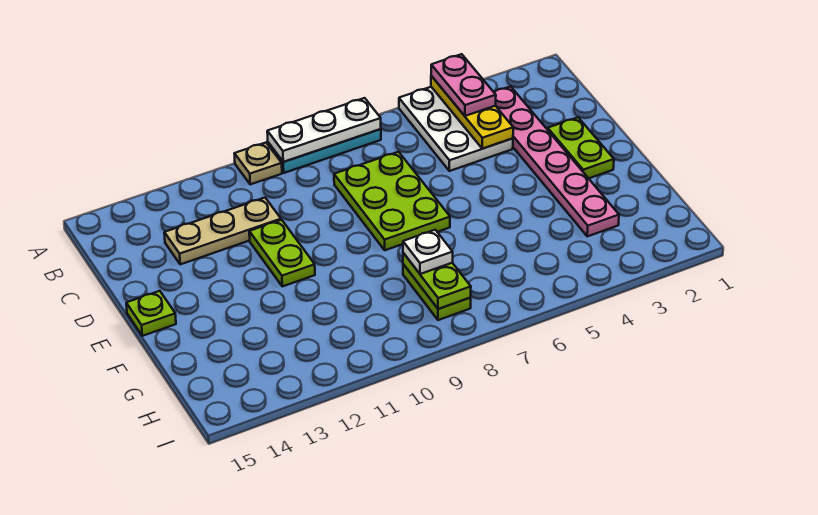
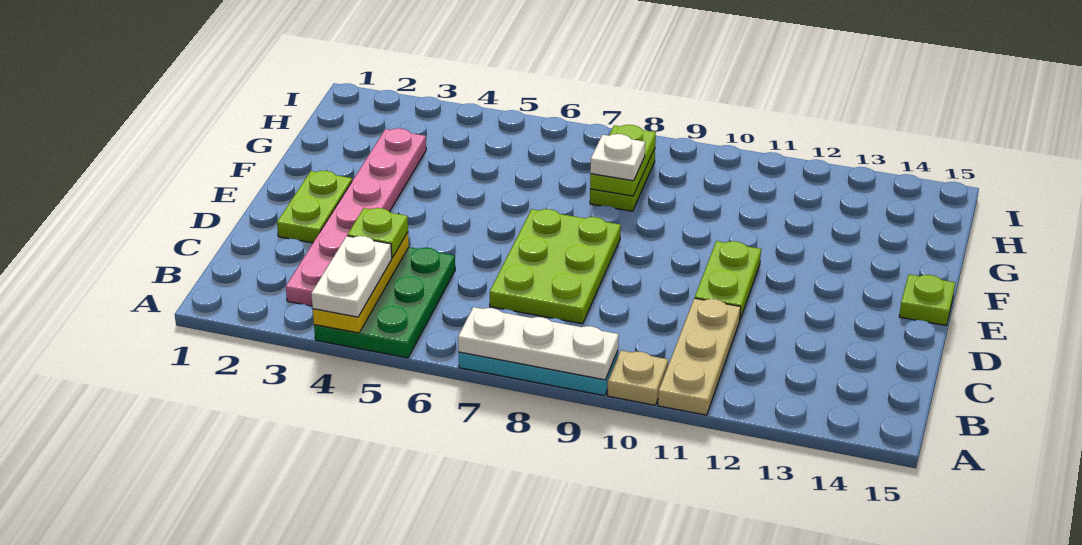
white 2x3 plate [399,87,513,171] -> green 2x3 plate [314,247,455,358]
pink 1x2 plate [431,54,496,116] -> white 1x2 plate [311,236,392,317]
none -> lime 1x1 plate [347,208,408,258]
tan 1x3 plate [164,198,281,264] -> tan 1x3 plate turned to [658,298,741,415]

